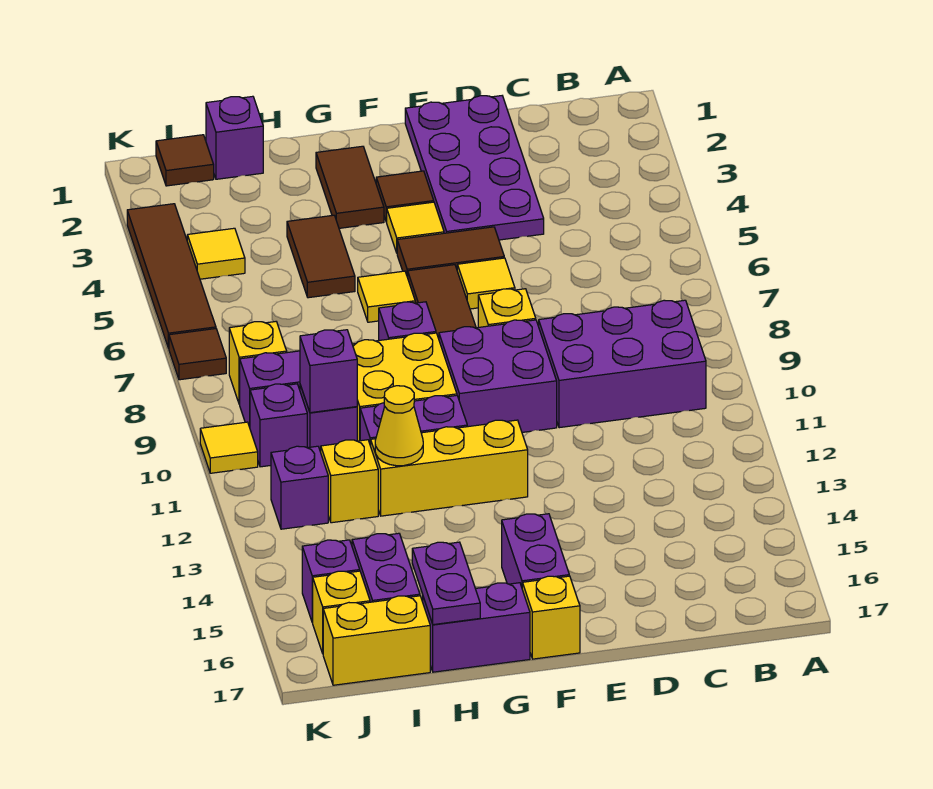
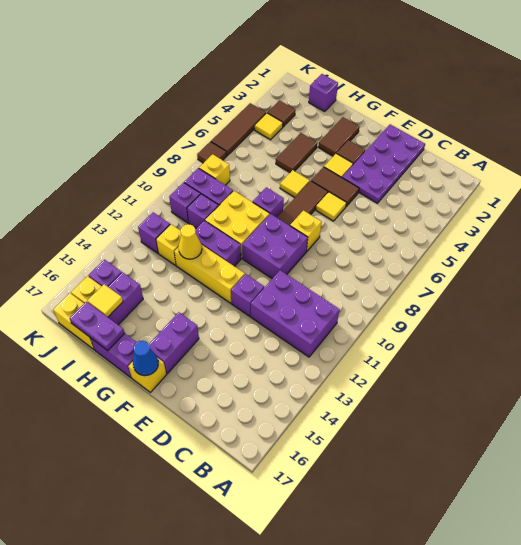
purple 2x3 brick [539,300,706,428] -> purple 2x3 brick moved to [251,270,340,357]
none -> blue 1x1 cone [133,341,158,376]
purple 1x2 plate [412,542,480,625] -> purple 1x2 plate turned to [69,302,125,351]
purple 1x1 brick [300,330,357,413] -> purple 1x1 brick moved to [231,274,264,316]
brown 1x1 tile [156,135,214,186] -> brown 1x1 tile moved to [267,101,295,127]
brown 1x4 tile [127,204,216,348] -> brown 1x3 tile [211,103,266,156]
yellow 1x1 tile [200,422,258,473] -> yellow 1x1 tile moved to [87,284,123,317]

